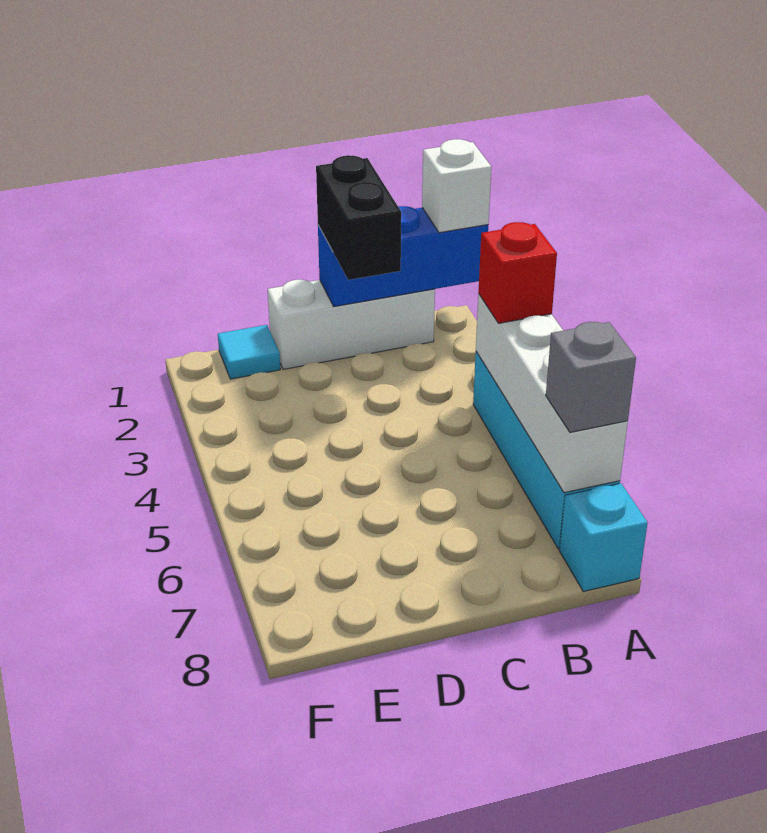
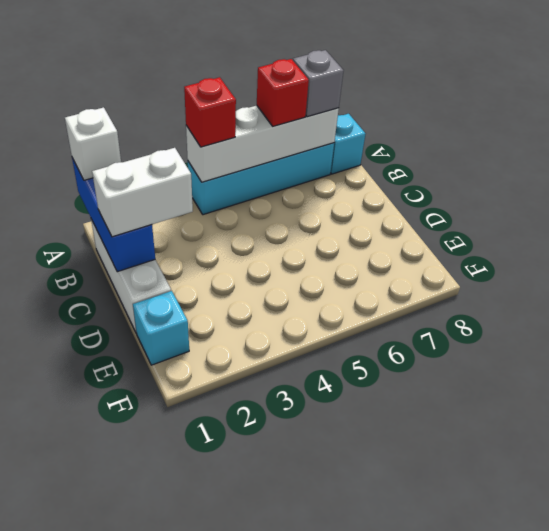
none -> red 1x1 brick [257,59,309,126]
black 1x2 brick [316,155,401,280] -> white 1x2 brick [92,148,193,237]
cyan 1x1 tile [218,325,280,379] -> cyan 1x1 brick [133,291,189,365]

